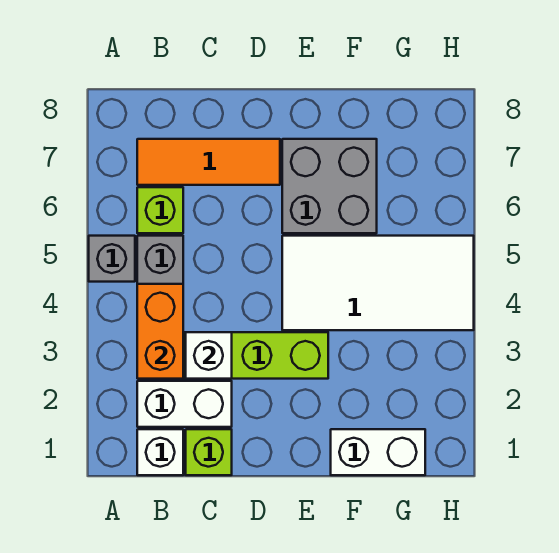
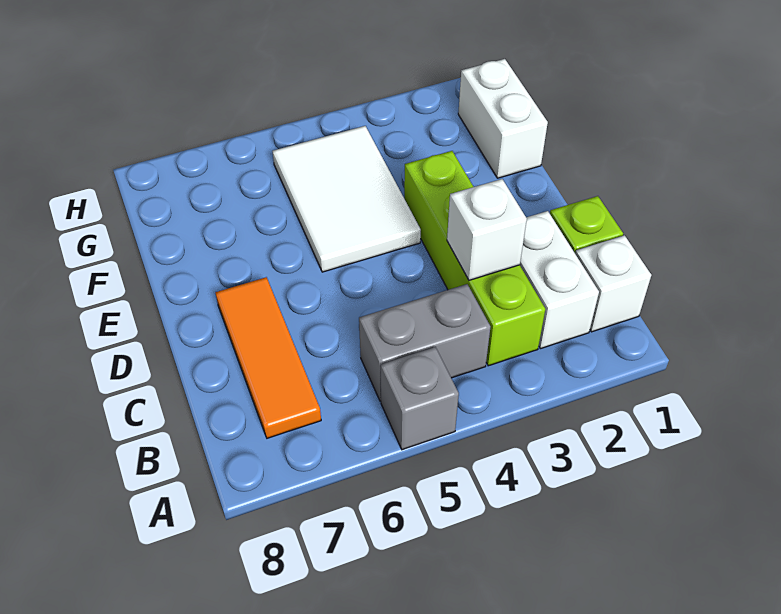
orange 1x2 brick [137,284,183,379] -> none
lime 1x1 brick [137,187,183,233] -> none
white 2x4 tile [282,236,474,330] -> white 2x3 tile [273,126,421,272]
grey 2x2 brick [282,139,377,233] -> none

